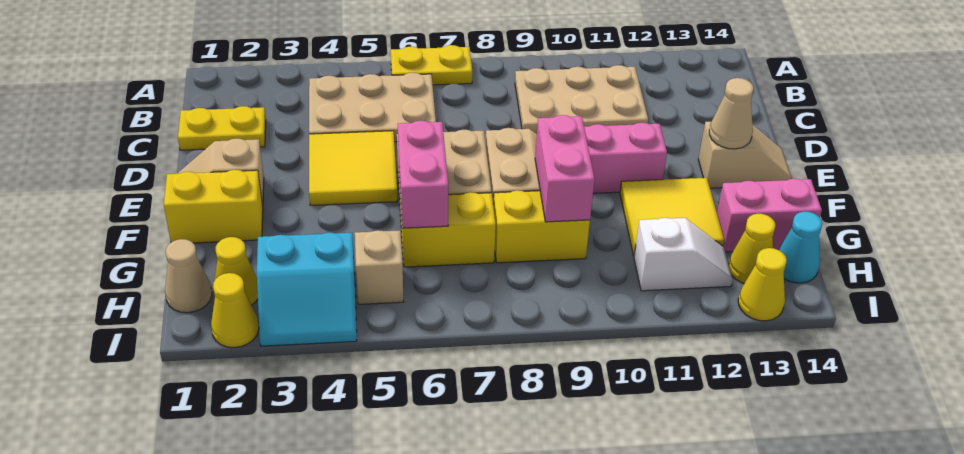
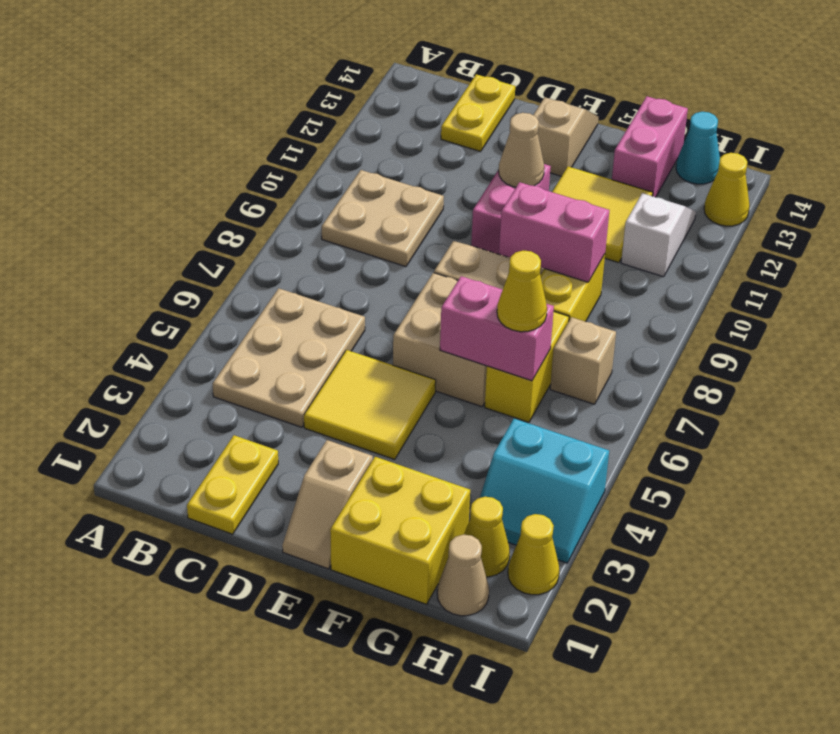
yellow 1x2 plate [391,45,472,85] -> yellow 1x2 plate moved to [441,74,515,152]
tan 2x3 plate [515,65,648,134] -> tan 2x2 plate [322,170,444,267]
tan 1x1 cone [709,78,754,149] -> tan 1x1 cone moved to [499,113,544,187]
yellow 1x2 brick [164,170,263,243] -> yellow 2x2 brick [330,457,470,604]
cyan 2x2 slope [257,233,357,346] -> cyan 2x2 slope turned to [480,419,609,563]
tan 1x1 brick [355,230,404,304] -> tan 1x1 brick moved to [550,317,616,404]
yellow 1x1 cone [729,214,775,283] -> yellow 1x1 cone moved to [497,250,547,332]

